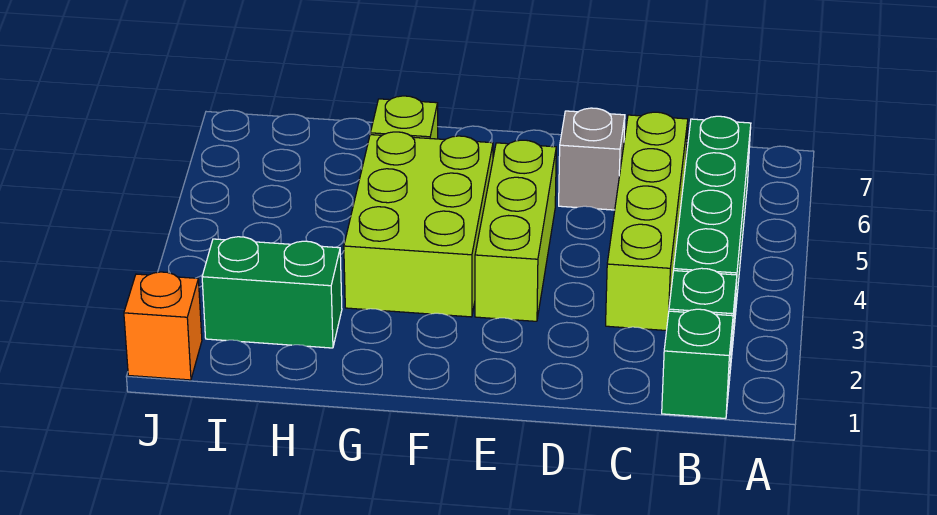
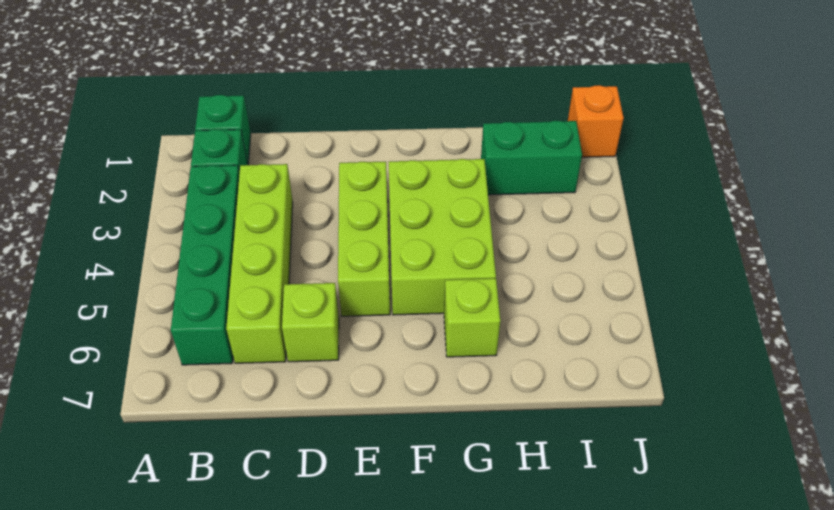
grey 1x1 brick [559,108,625,210] -> lime 1x1 brick [282,283,339,362]

